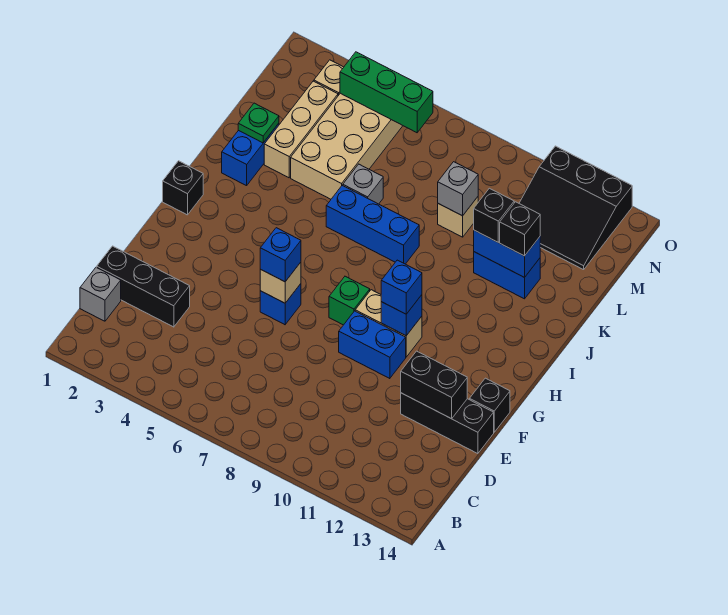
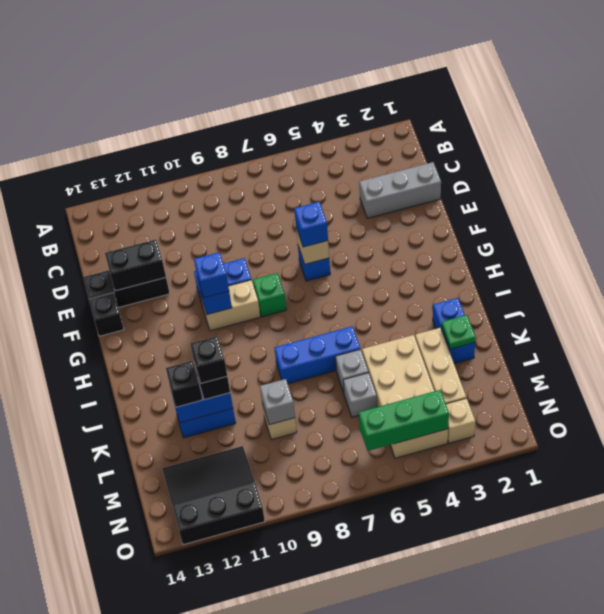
grey 1x1 brick [80,267,121,321] -> grey 1x1 brick moved to [343,373,377,417]
black 1x3 brick [97,246,190,327] -> grey 1x3 brick [359,162,441,218]
black 1x1 brick [163,161,203,215] -> black 1x1 brick moved to [191,336,227,383]

